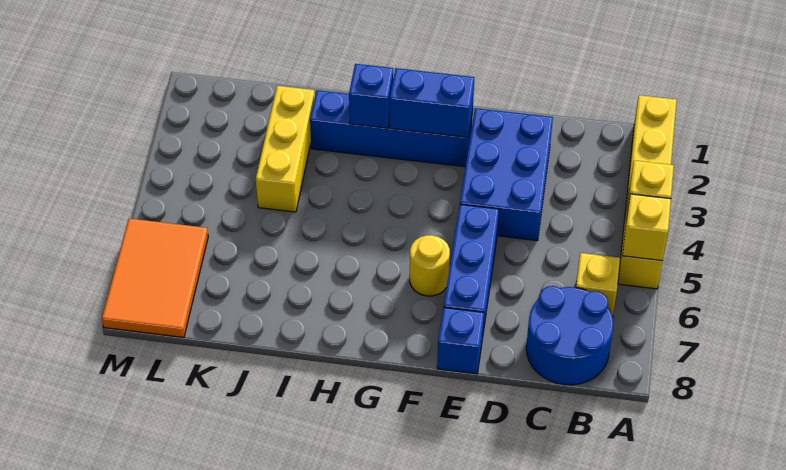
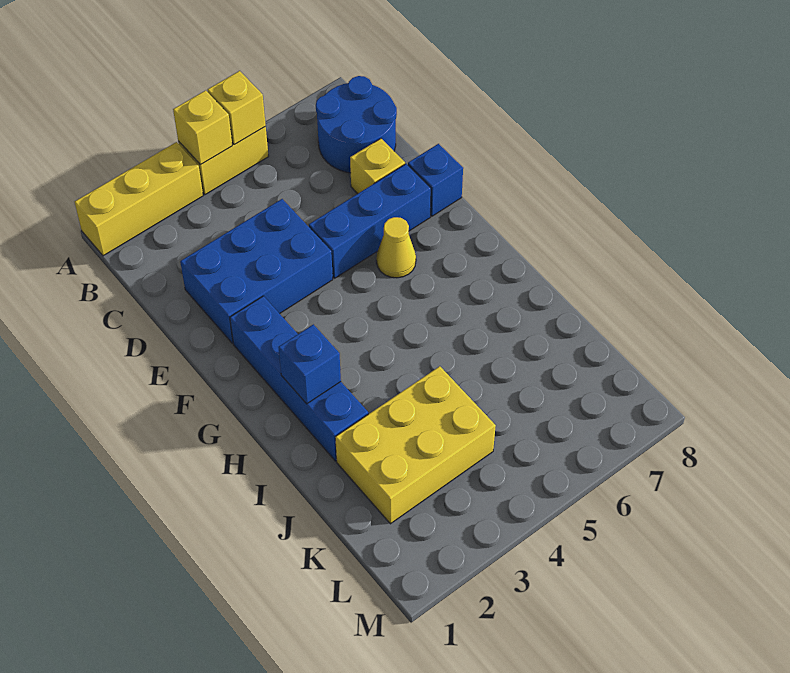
yellow 1x1 brick [576,253,620,317] -> yellow 1x1 brick moved to [350,139,405,194]
blue 1x2 brick [390,68,474,137] -> none
yellow 1x1 round brick [410,235,450,296] -> yellow 1x1 cone [376,217,416,278]
yellow 1x3 brick [256,86,315,212] -> yellow 2x3 brick [335,366,496,524]
orange 2x3 tile [102,218,208,337] -> none

